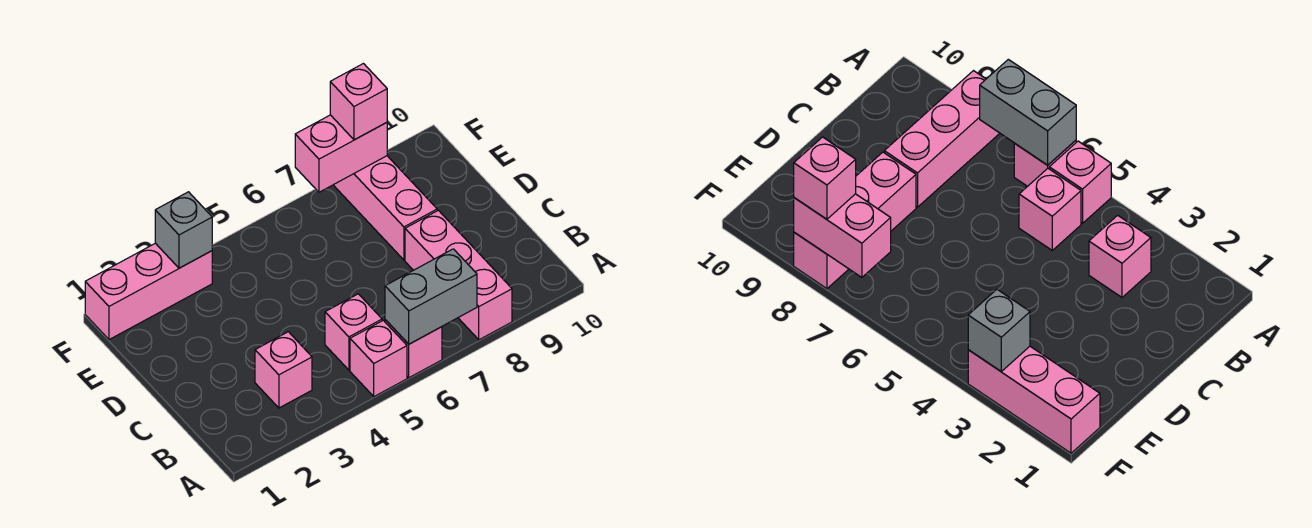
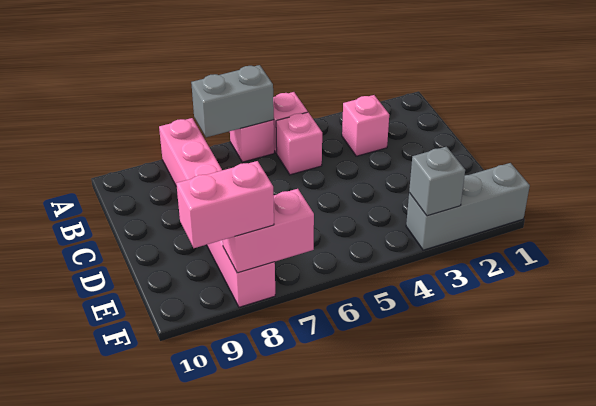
pink 1x3 brick [85,243,212,340] -> grey 1x3 brick [406,163,530,250]
pink 1x1 brick [330,64,387,140] -> pink 1x2 brick [176,161,274,248]

